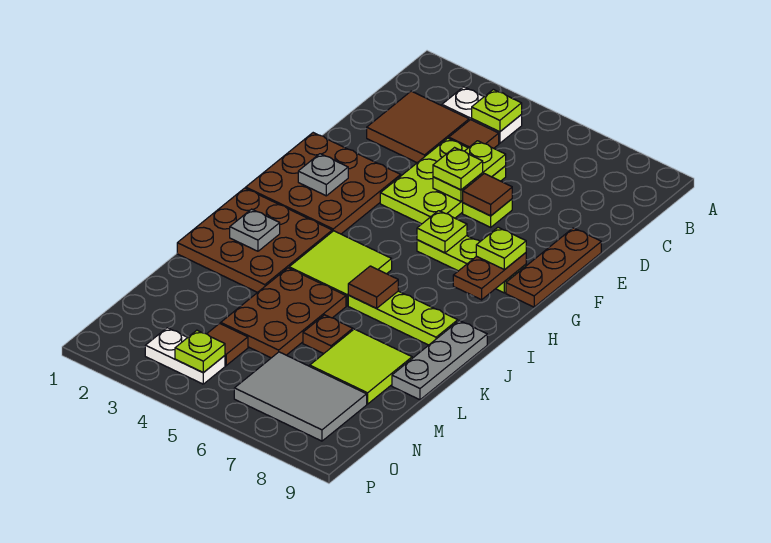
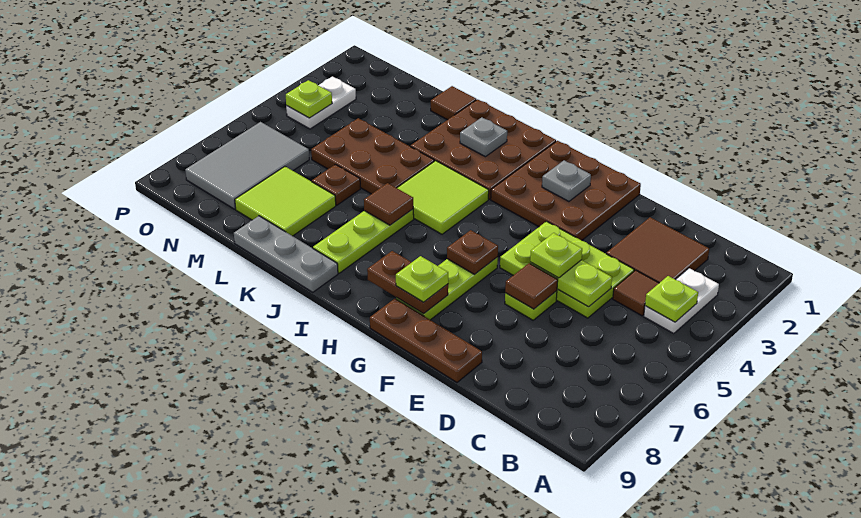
lime 1x1 plate [417,211,467,253] -> brown 1x1 plate [447,230,498,274]
brown 1x1 tile [207,323,248,366] -> brown 1x1 tile moved to [431,86,476,120]

